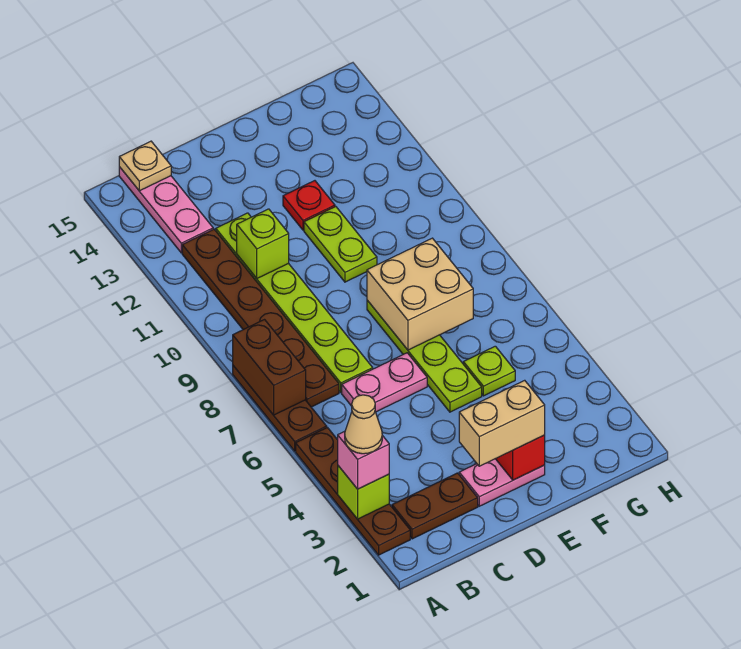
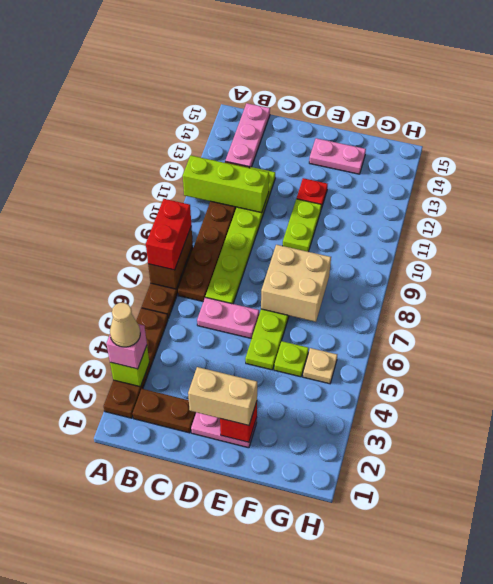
none -> red 1x2 brick [146,199,191,270]
tan 1x1 plate [119,141,171,191] -> tan 1x1 plate moved to [303,348,337,384]
lime 1x1 brick [237,209,289,278] -> lime 1x3 brick [183,156,269,213]
none -> pink 1x2 plate [309,138,366,174]

